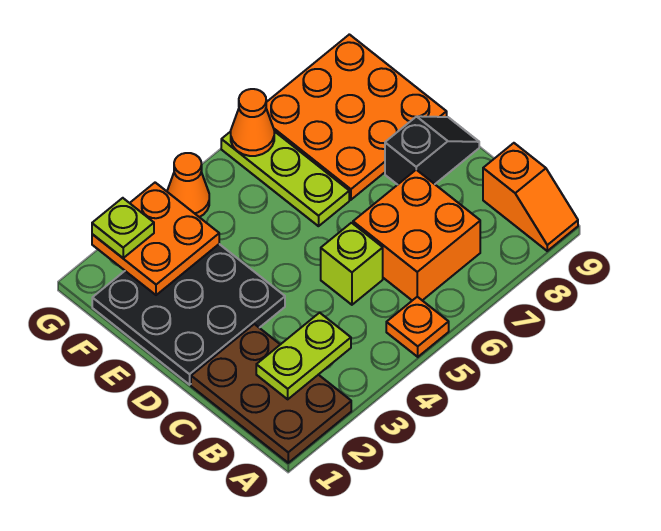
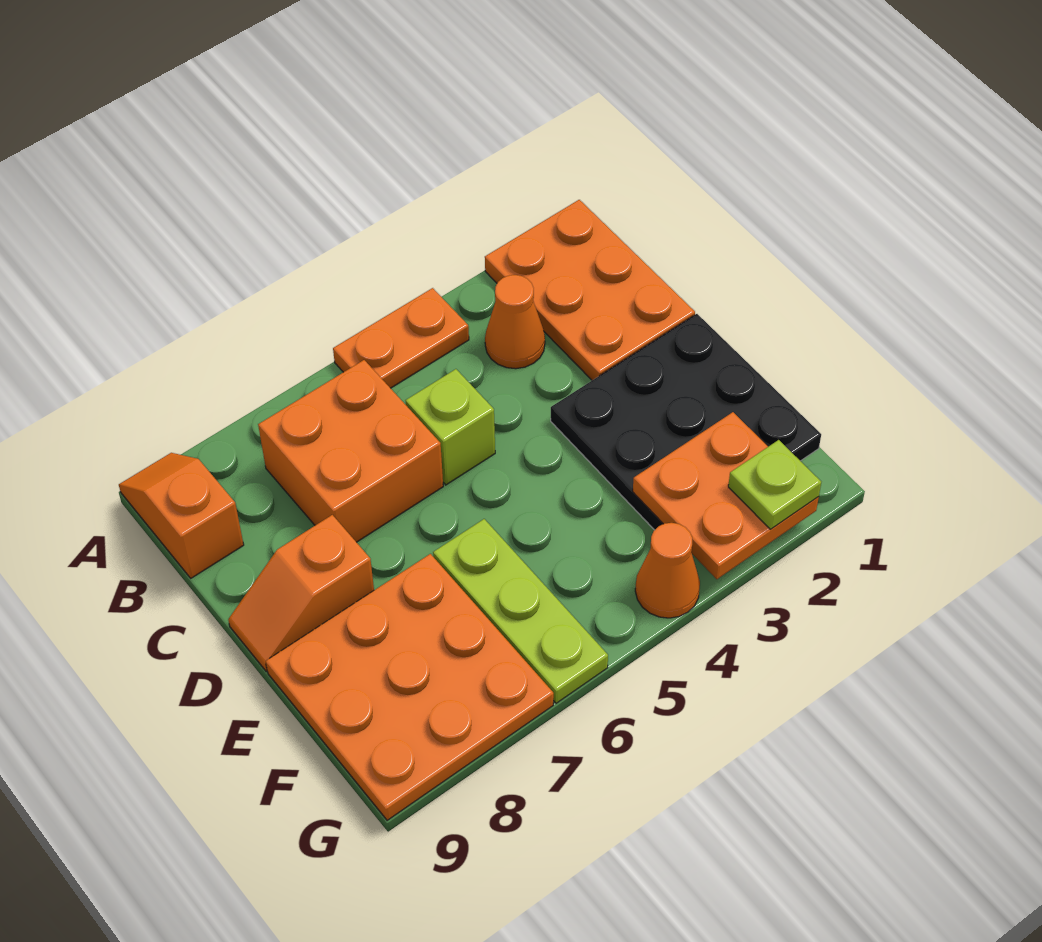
brown 2x3 plate [191,324,351,463] -> orange 2x3 plate [485,200,695,380]
orange 1x1 plate [386,297,449,357] -> orange 1x2 plate [333,288,469,388]
lime 1x2 plate [256,313,351,399] -> none
black 1x2 slope [385,116,479,185] -> orange 1x2 slope [228,515,374,672]
orange 1x1 cone [231,89,274,156] -> orange 1x1 cone moved to [485,275,545,369]

